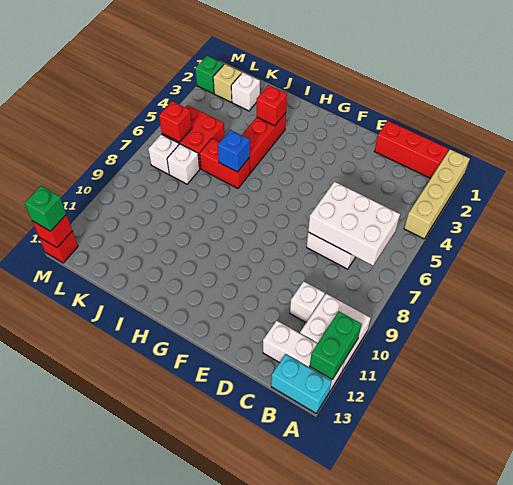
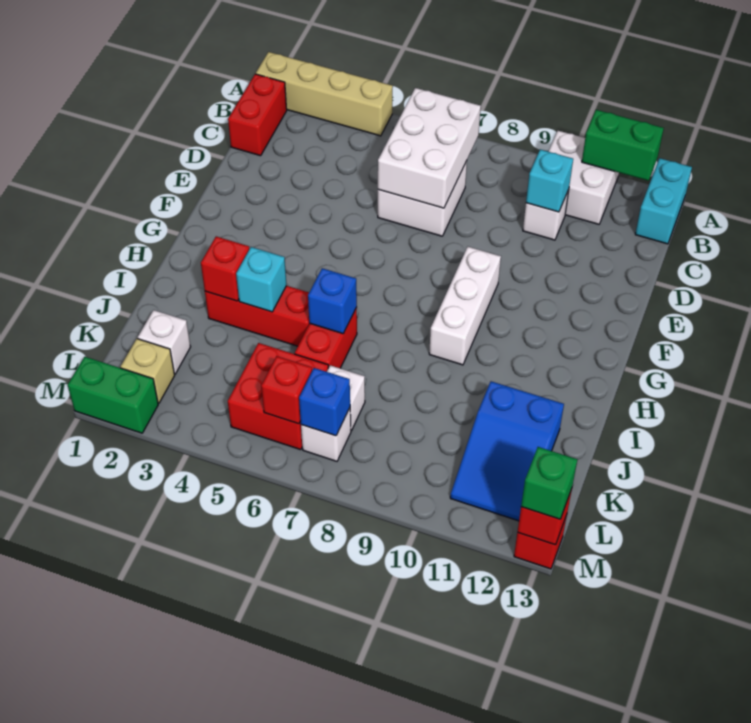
white 1x3 brick [263,320,345,392] -> white 1x3 brick moved to [429,247,501,365]
red 1x3 brick [374,121,448,178] -> red 1x2 brick [228,74,287,156]
none -> cyan 1x1 brick [526,150,573,212]
none -> cyan 1x1 brick [236,247,287,312]
none -> blue 2x3 slope [450,381,564,521]
none -> blue 1x1 brick [299,368,350,436]
green 1x1 brick [195,56,224,94] -> green 1x2 brick [68,357,158,433]

